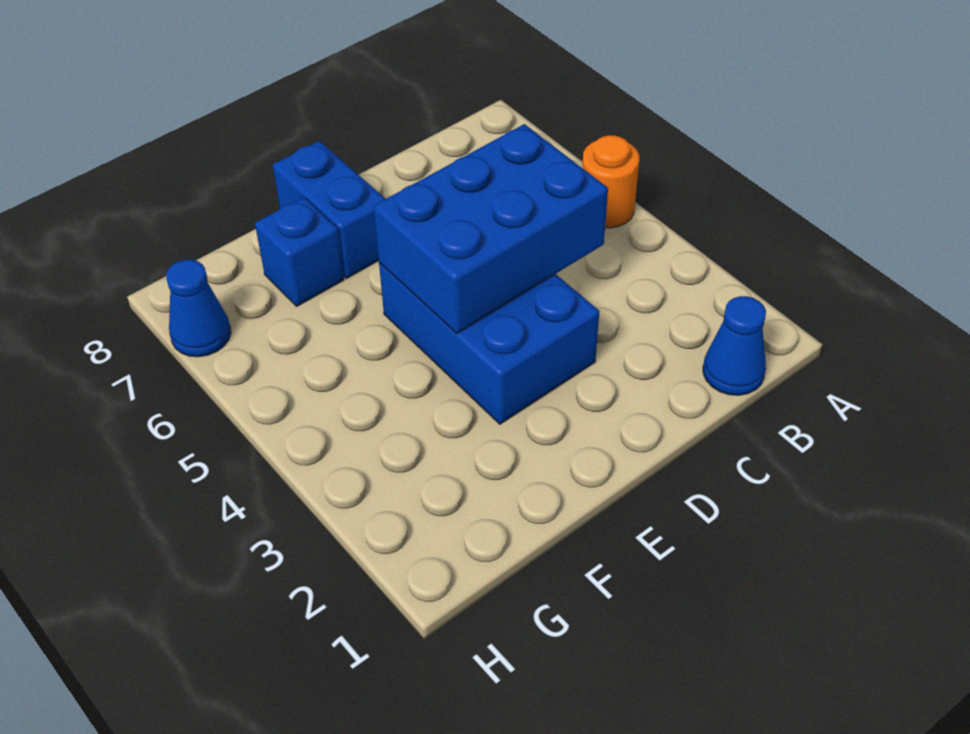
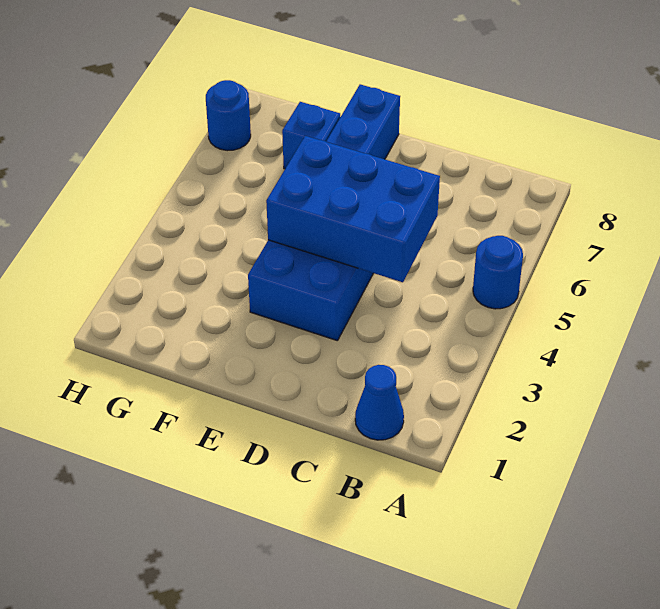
orange 1x1 round brick [582,135,640,228] -> blue 1x1 round brick [473,236,523,309]
blue 1x1 cone [166,260,231,357] -> blue 1x1 round brick [206,80,251,151]

